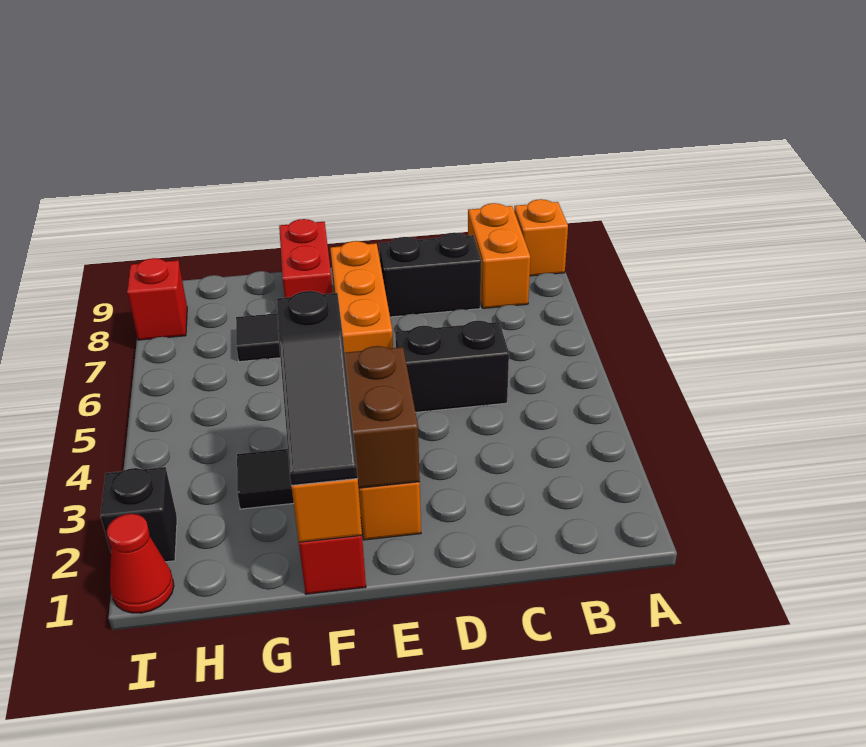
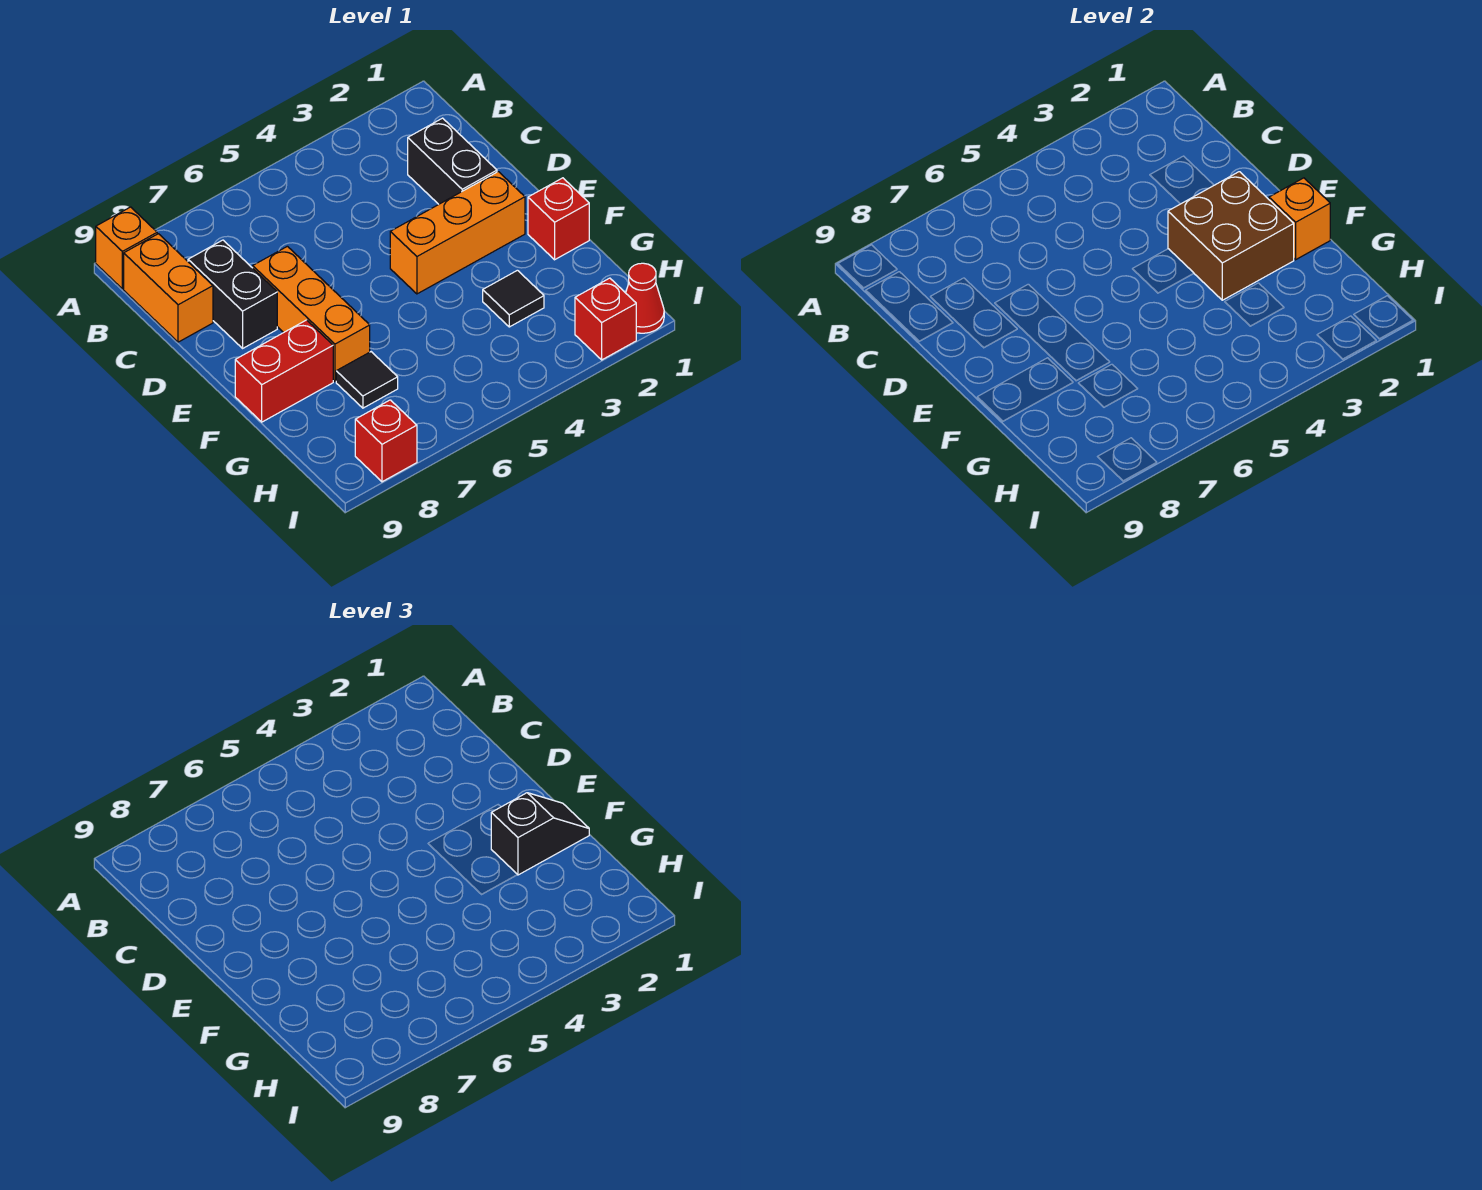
orange 1x2 brick [468,203,530,308] -> orange 1x2 brick turned to [124,234,213,342]
black 1x2 brick [395,321,509,412] -> black 1x2 brick moved to [408,118,497,204]
orange 1x3 brick [330,241,393,352] -> orange 1x3 brick turned to [253,246,370,381]
black 1x3 slope [277,291,358,486] -> black 1x2 slope [491,793,589,875]
black 1x1 brick [101,467,177,562] -> red 1x1 brick [575,278,636,360]

